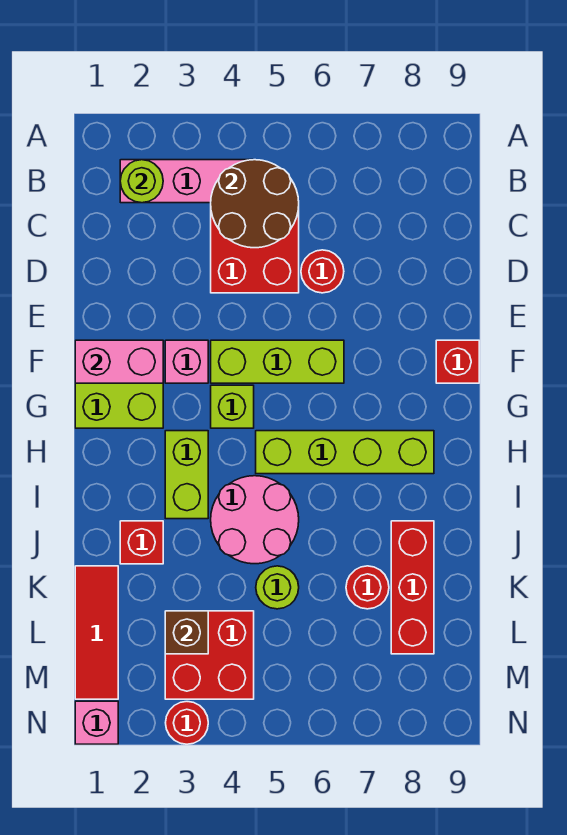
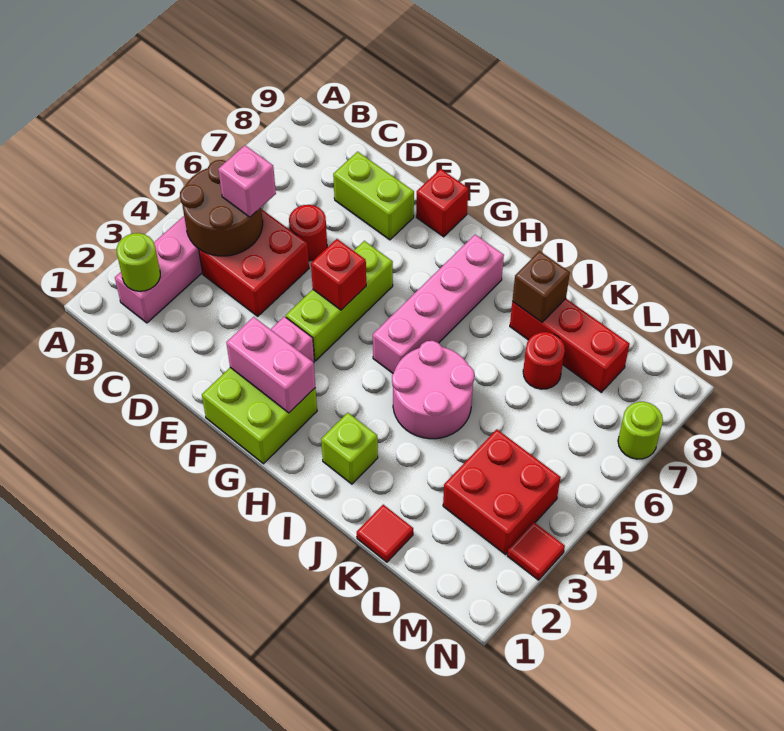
pink 1x2 brick [75,340,163,383] -> pink 1x2 brick turned to [226,317,315,413]
lime 1x1 brick [211,385,254,428] -> lime 1x1 brick moved to [321,413,378,484]
lime 1x2 brick [165,431,208,519] -> lime 1x2 brick moved to [333,152,414,240]
lime 1x4 brick [256,431,434,474] -> pink 1x4 brick [373,235,504,373]
red 1x1 brick [120,521,163,564] -> red 1x1 brick moved to [311,239,366,310]
red 1x3 tile [75,566,118,699] -> red 1x1 tile [357,505,413,562]
lime 1x1 round brick [256,566,299,609] -> lime 1x1 round brick moved to [618,402,663,459]
brown 1x1 brick [165,611,208,654] -> brown 1x1 brick moved to [512,251,570,322]
pink 1x1 brick [75,701,118,744] -> pink 1x1 brick moved to [218,145,276,217]
red 1x1 round brick [166,702,208,744] -> red 1x1 tile [507,522,565,580]

